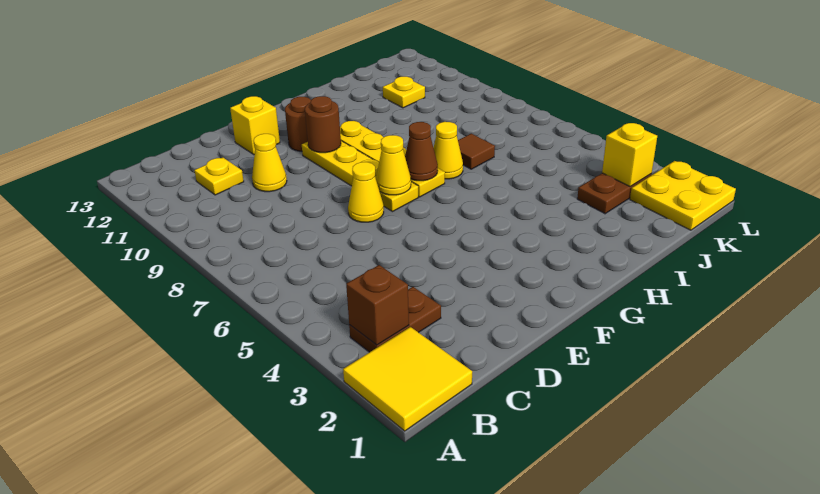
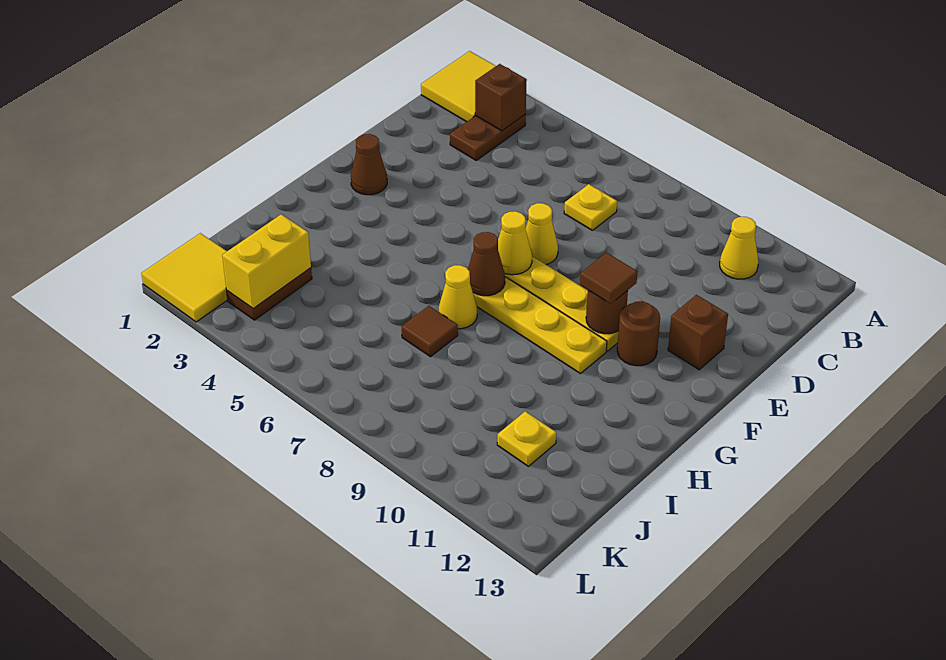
yellow 1x1 plate [194,158,244,195] -> yellow 1x1 plate moved to [564,184,617,230]
yellow 1x1 cone [252,134,287,192] -> yellow 1x1 cone moved to [720,217,759,279]
yellow 1x1 brick [230,96,280,154] -> brown 1x1 brick [668,295,728,370]
none -> brown 1x1 cone [351,134,387,195]
none -> brown 1x1 tile [580,252,638,304]
yellow 2x2 plate [630,161,736,230] -> yellow 2x2 tile [141,233,228,322]
yellow 1x1 brick [602,123,657,187] -> yellow 1x2 brick [222,214,311,309]

